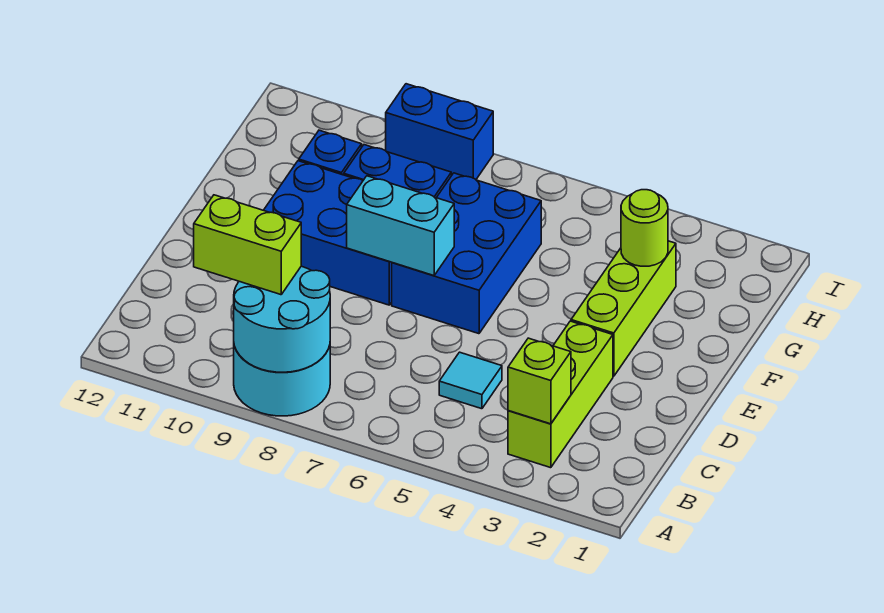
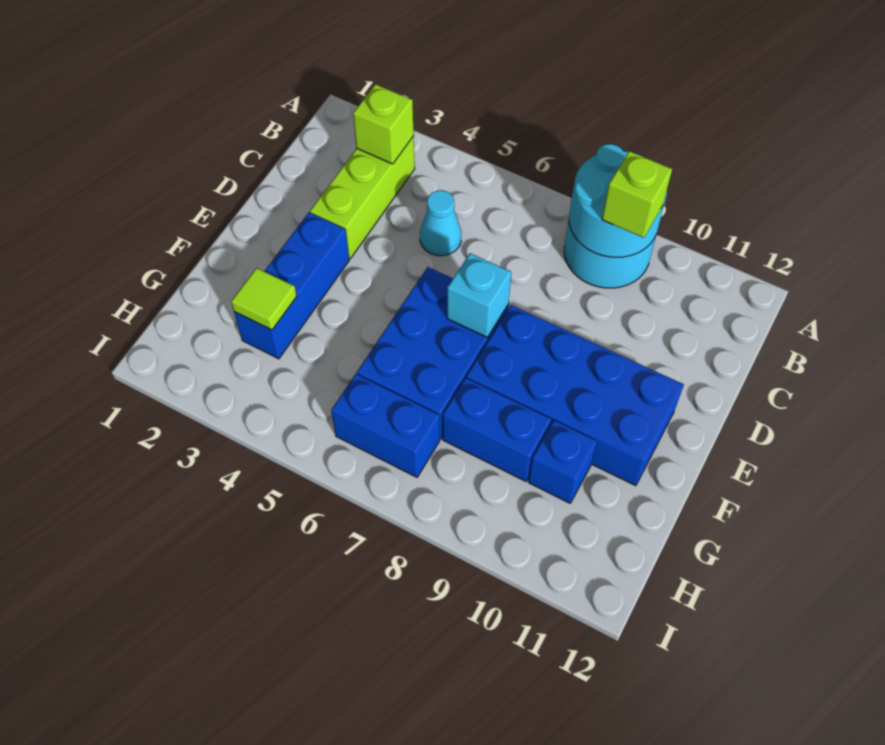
lime 1x2 brick [194,195,301,295] -> lime 1x1 brick [602,151,672,238]
cyan 1x1 tile [439,352,502,409] -> cyan 1x1 cone [420,190,461,256]
lime 1x3 brick [571,241,676,376] -> blue 1x3 brick [234,213,349,359]
cyan 1x2 brick [347,176,454,276] -> cyan 1x1 brick [447,253,511,337]
blue 2x3 brick [264,161,392,305] -> blue 2x4 brick [467,305,684,486]
lime 1x1 round brick [621,190,668,266] -> lime 1x1 tile [231,268,297,330]
blue 1x2 brick [386,84,493,179] -> blue 1x2 brick moved to [331,374,440,477]

